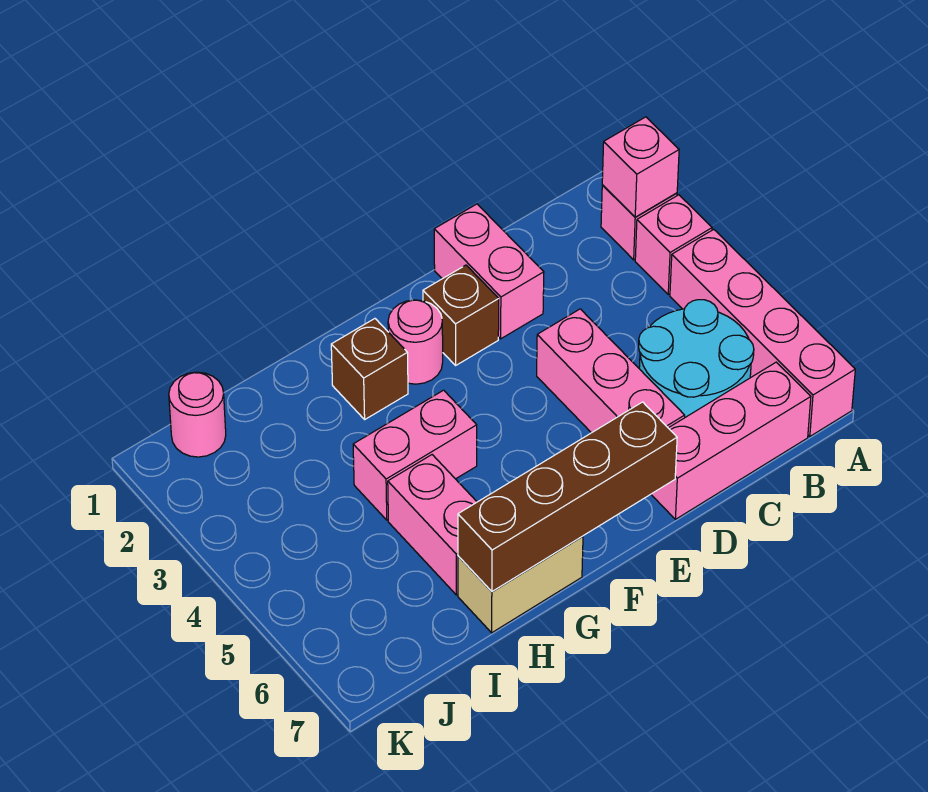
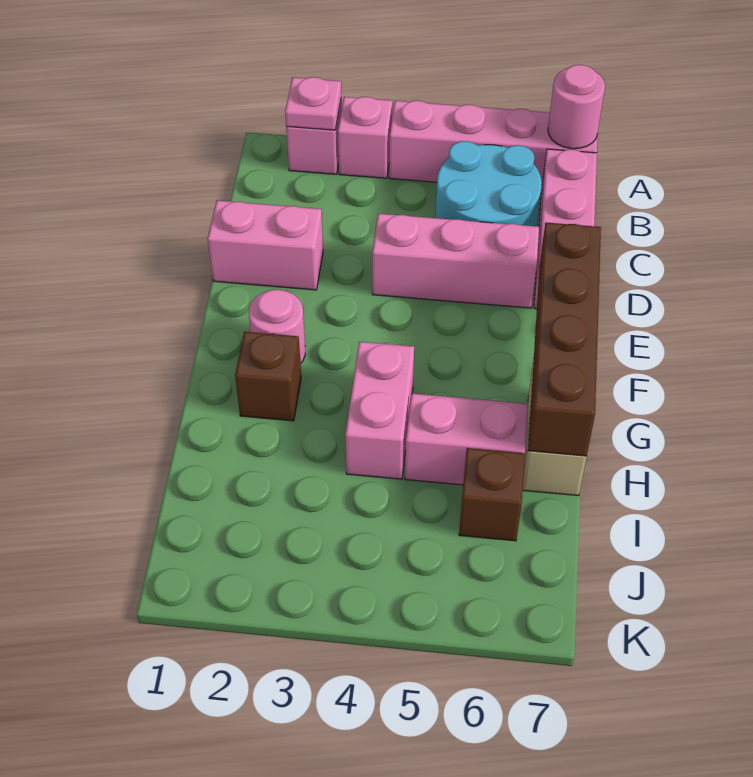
pink 1x1 brick [602,117,679,217] -> pink 1x1 plate [285,77,341,130]
brown 1x1 brick [423,265,499,365] -> brown 1x1 brick moved to [459,448,525,541]
pink 1x1 round brick [169,372,226,457] -> pink 1x1 round brick moved to [548,65,605,149]

